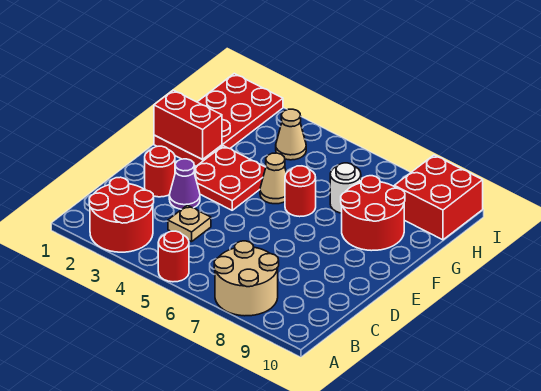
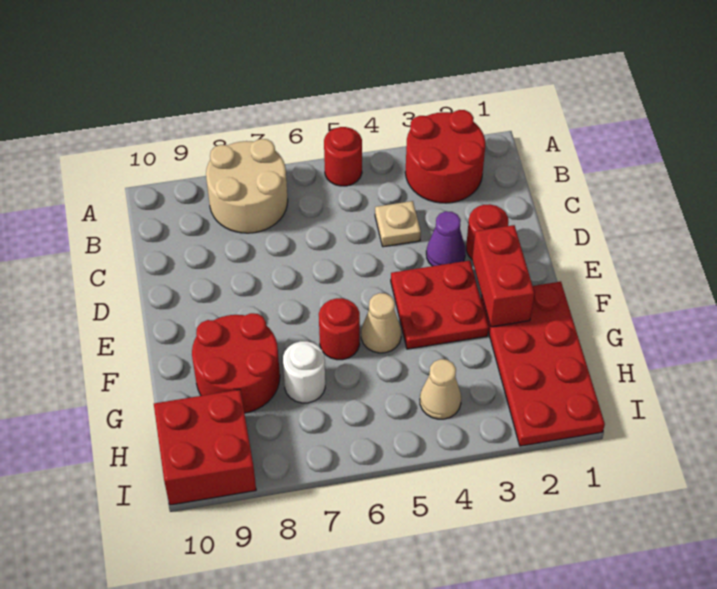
red 1x2 brick [154,90,222,160] -> red 1x2 brick turned to [472,225,535,327]

